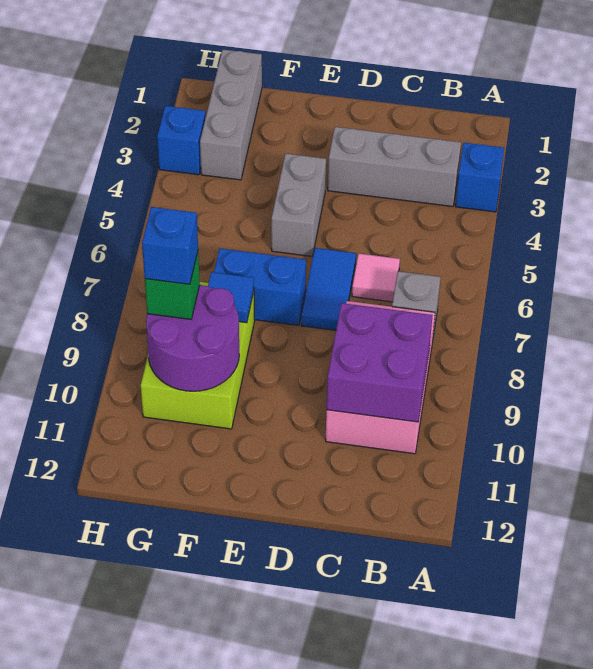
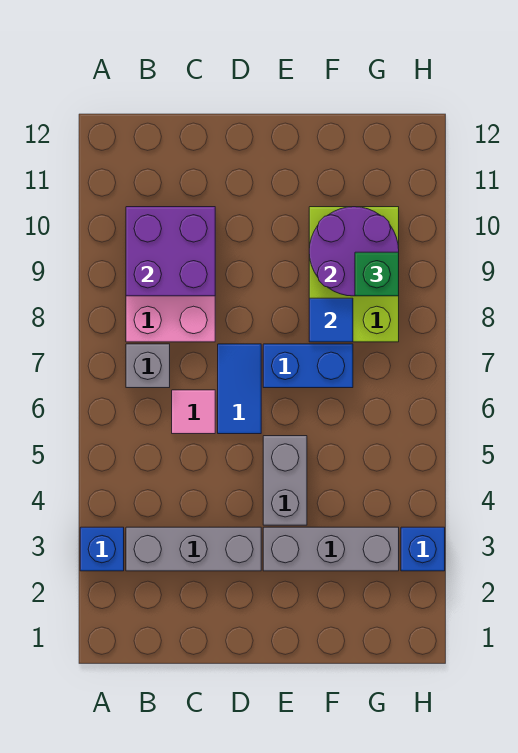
grey 1x3 brick [200,50,262,180] -> grey 1x3 brick turned to [263,527,399,571]
blue 1x1 brick [142,207,198,284] -> none

